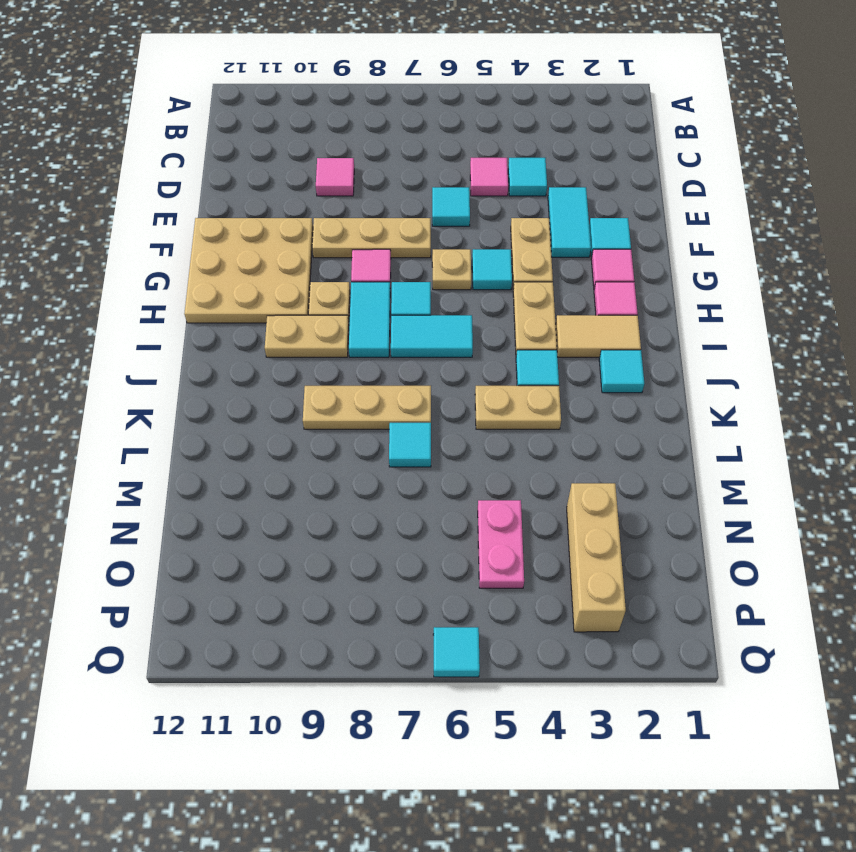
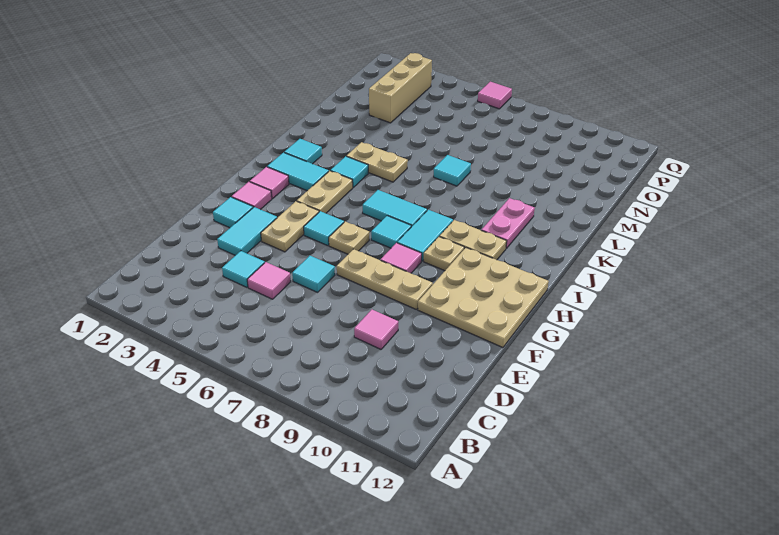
tan 1x2 tile [556,315,641,357] -> cyan 1x2 tile [267,153,329,191]
tan 1x3 plate [303,386,431,429] -> none
pink 1x2 plate [478,500,524,588] -> pink 1x2 plate moved to [481,198,535,249]
cyan 1x1 tile [433,627,480,677] -> pink 1x1 tile [478,82,512,109]

